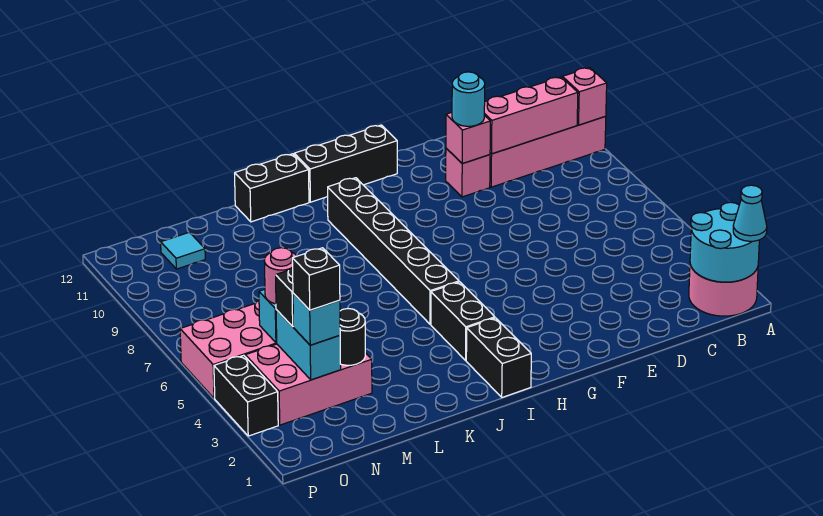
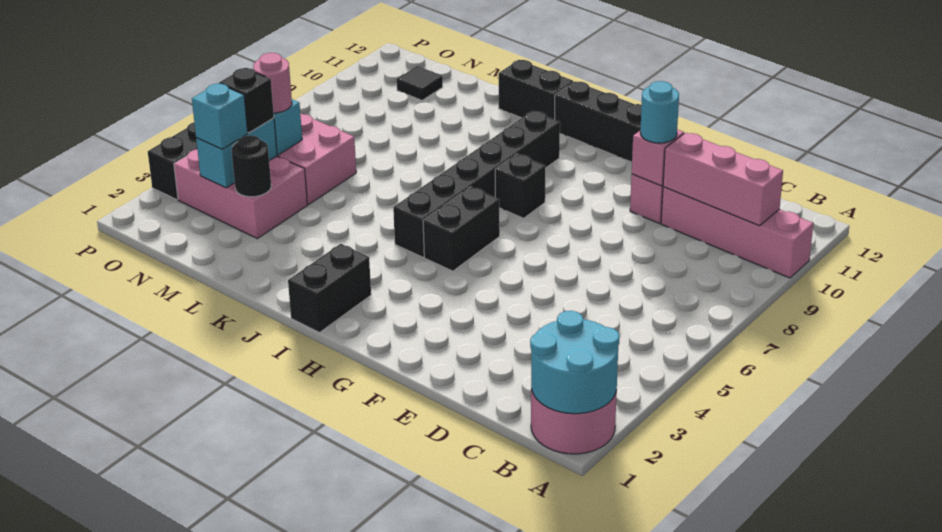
cyan 1x1 cone [733,185,767,241] -> none
pink 1x1 brick [562,68,607,125] -> none
black 1x2 brick [431,282,495,360] -> black 1x2 brick moved to [423,187,500,271]
black 1x1 brick [292,248,340,310] -> black 1x1 brick moved to [495,154,546,218]
cyan 1x1 tile [161,232,205,269] -> black 1x1 tile [397,66,443,100]

